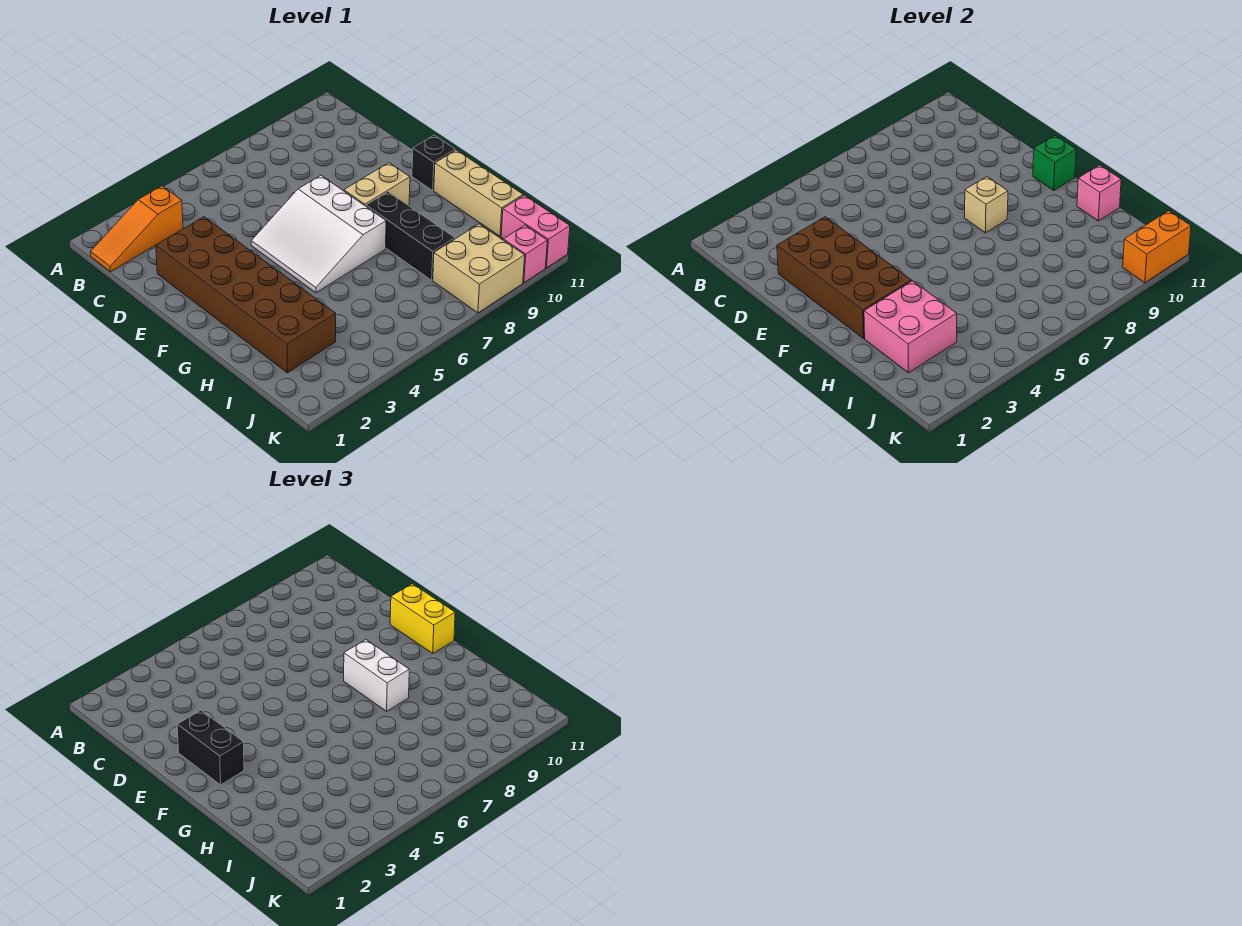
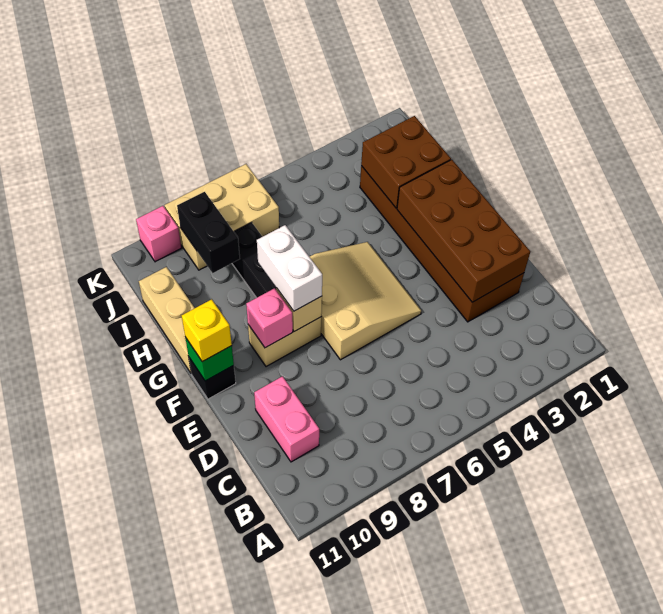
orange 1x3 slope [91,186,183,272] -> none
black 1x2 brick [177,710,244,785] -> black 1x2 brick moved to [177,192,240,273]
white 3x3 slope [251,175,386,293] -> tan 3x3 slope [310,242,421,360]
yellow 1x2 brick [390,584,455,653] -> yellow 1x1 brick [182,299,232,362]
pink 2x2 brick [864,281,957,373] -> brown 2x2 brick [361,116,451,208]
pink 1x1 brick [1077,165,1121,221] -> pink 1x1 brick moved to [246,288,293,348]
tan 2x2 brick [433,224,525,313] -> tan 2x3 brick [165,164,279,270]
pink 1x2 brick [501,195,570,268] -> pink 1x2 brick moved to [254,376,319,462]
orange 1x2 brick [1123,211,1191,283] -> none

